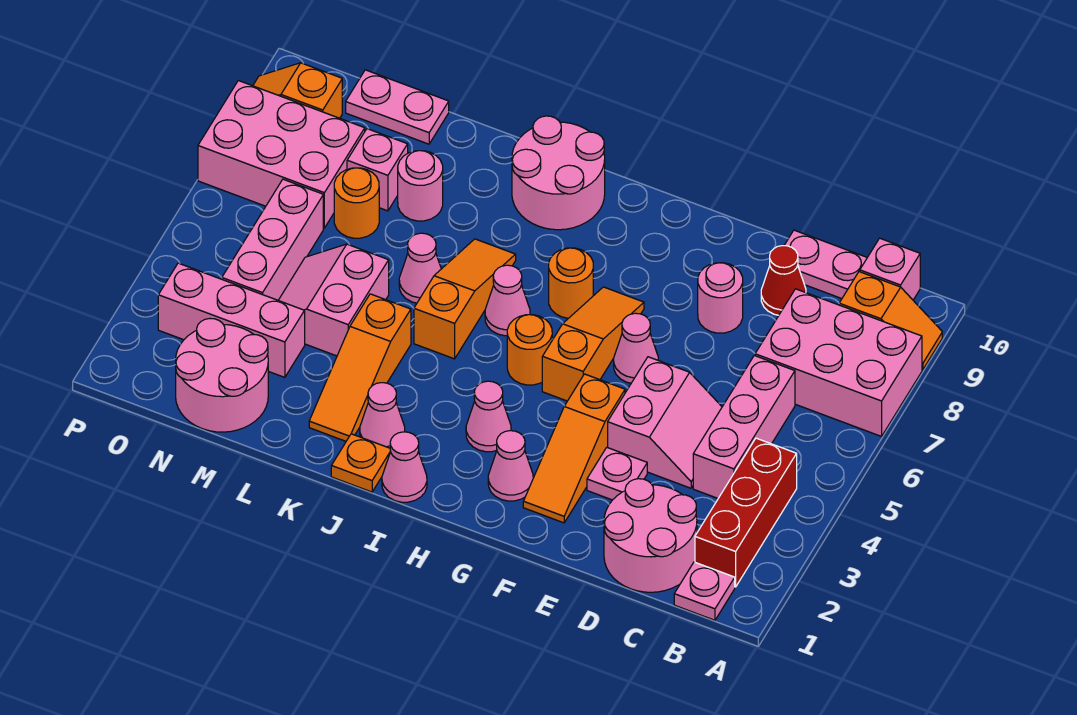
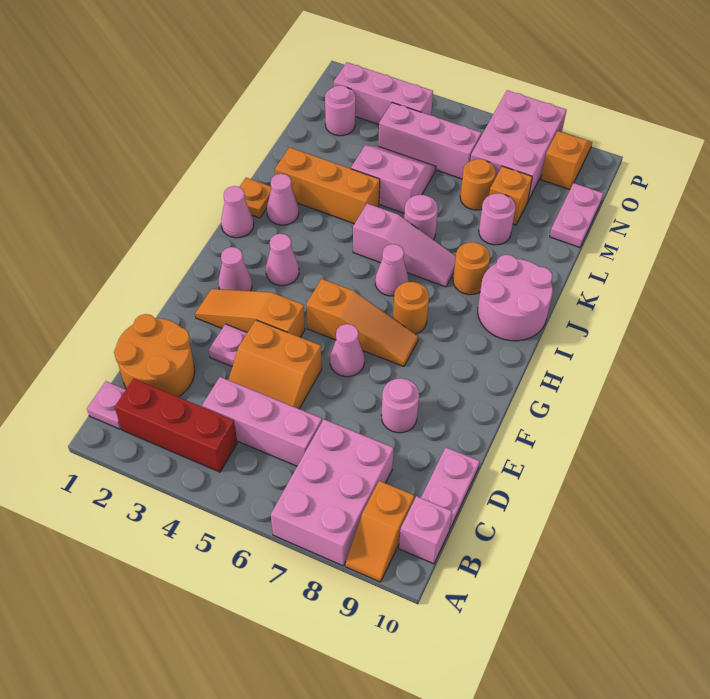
pink 2x2 round brick [604,479,697,592] -> orange 2x2 round brick [114,314,195,397]
pink 2x2 slope [608,357,722,488] -> orange 2x2 slope [229,320,322,409]
red 1x1 cone [761,246,806,315] -> none
orange 1x1 round brick [507,315,552,385] -> orange 1x1 round brick moved to [453,242,490,295]
orange 1x3 slope [414,239,516,359] -> pink 1x3 slope [353,203,456,287]
orange 1x3 slope [309,294,411,441] -> orange 1x3 brick [275,147,380,224]
pink 1x1 cone [399,233,441,303] -> pink 1x1 round brick [404,195,438,240]
pink 2x2 round brick [176,319,268,432] -> pink 1x1 round brick [325,85,356,136]
pink 1x3 brick [158,263,305,377] -> pink 1x3 brick turned to [334,62,433,124]
pink 1x1 brick [347,129,408,211] -> orange 1x1 brick [489,166,532,225]

